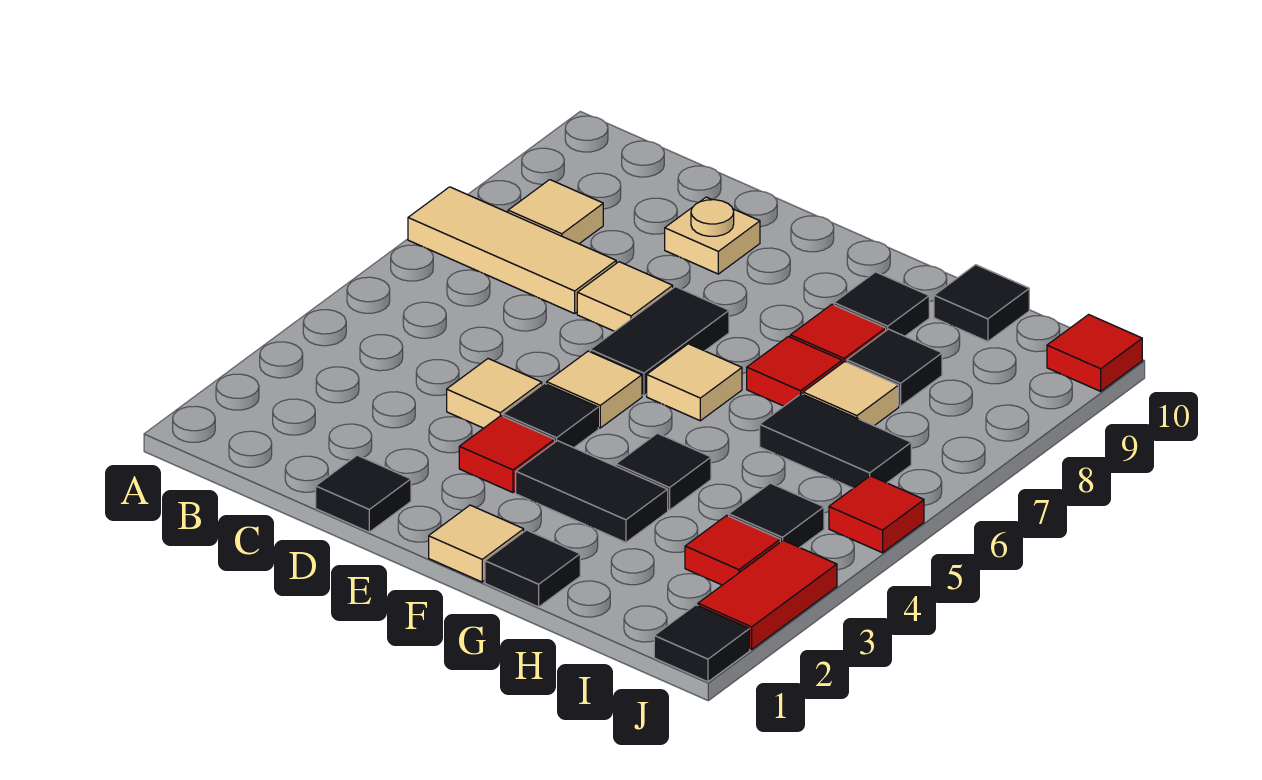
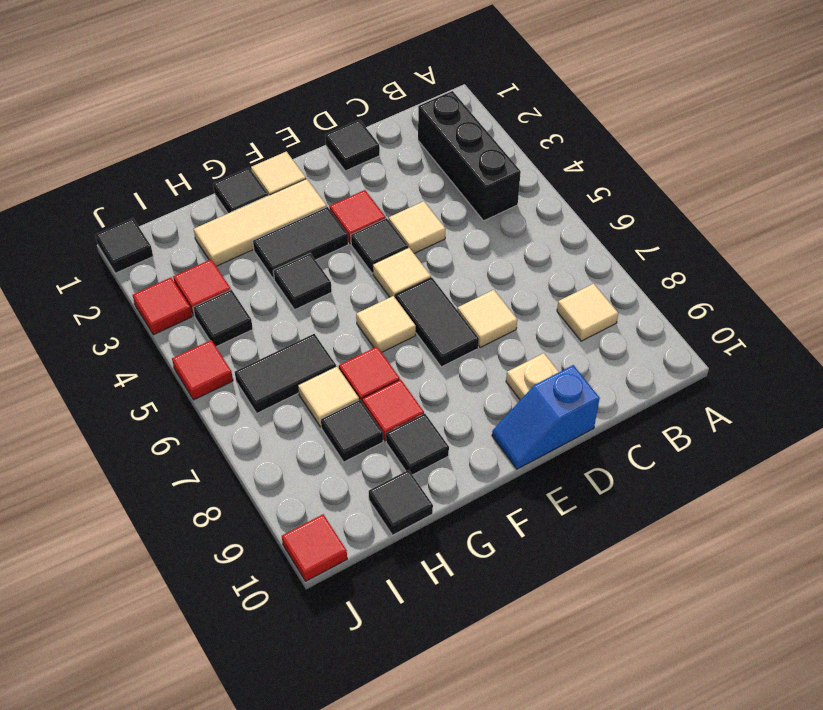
tan 1x3 tile [408,187,616,314] -> tan 1x3 tile moved to [194,179,327,266]
none -> black 1x3 brick [418,91,521,221]
none -> blue 1x2 slope [492,365,600,469]
red 1x2 tile [698,540,837,649] -> red 1x1 tile [133,278,192,335]

